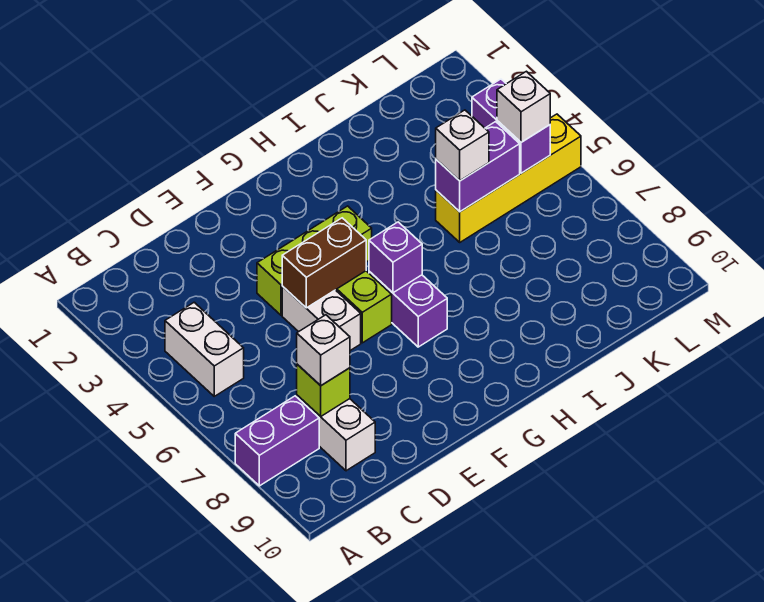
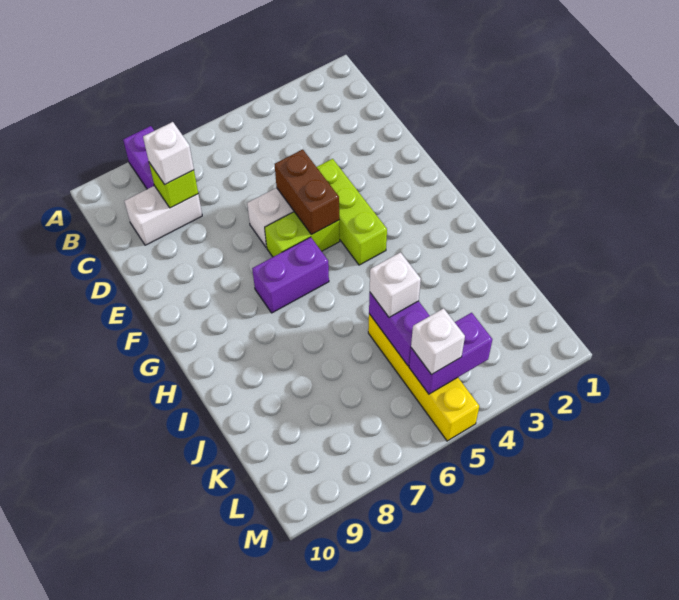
white 1x2 brick [165,302,244,396] -> none
purple 1x1 brick [369,222,422,293] -> none

